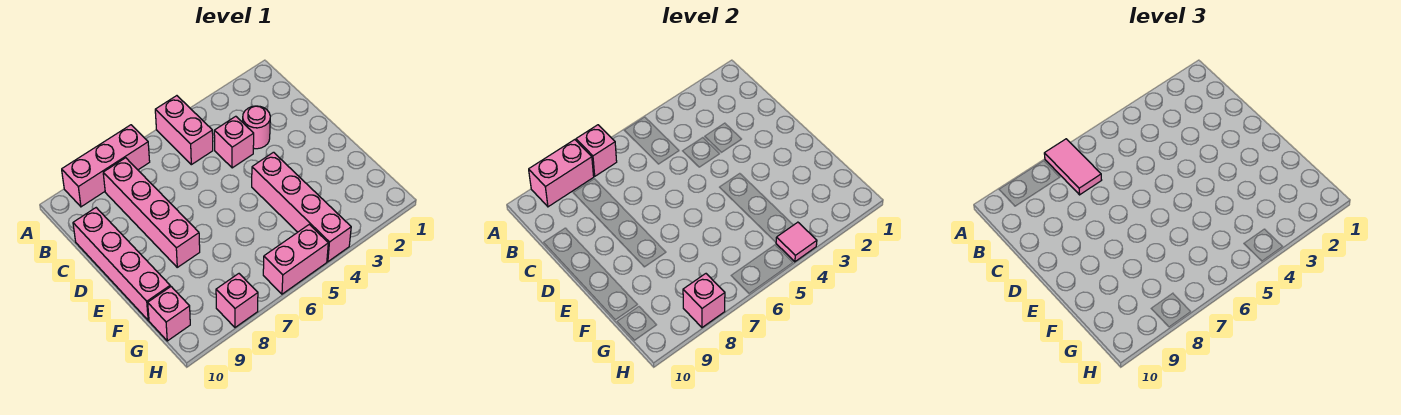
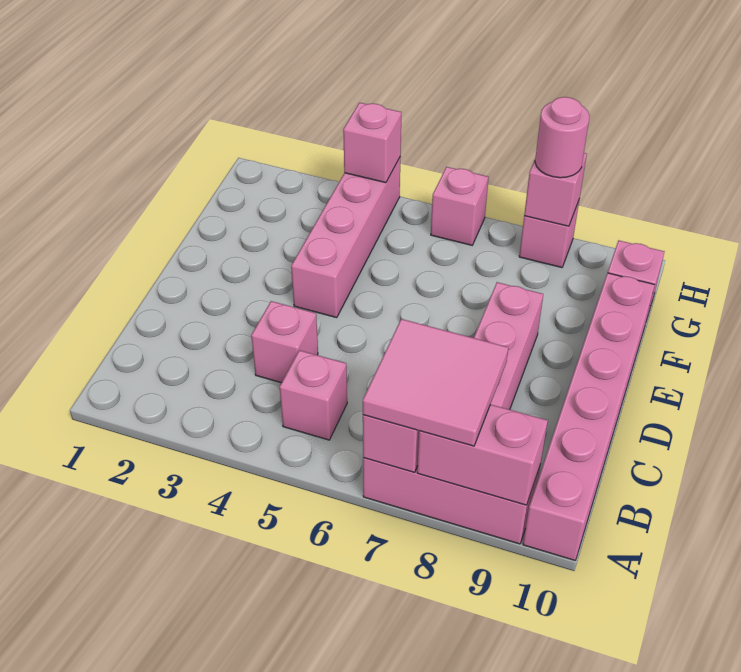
pink 1x2 brick [155,96,213,165] -> pink 1x1 brick [280,350,347,440]
pink 1x2 tile [1044,139,1101,195] -> pink 2x2 tile [363,319,508,446]
pink 1x1 round brick [243,106,270,149] -> pink 1x1 round brick moved to [535,97,590,178]
pink 1x4 brick [73,208,170,320] -> pink 1x6 brick [523,273,655,560]
pink 1x1 tile [776,222,817,262] -> pink 1x1 brick [343,103,402,183]
pink 1x2 brick [263,224,328,294] -> pink 1x1 brick [431,167,489,245]

